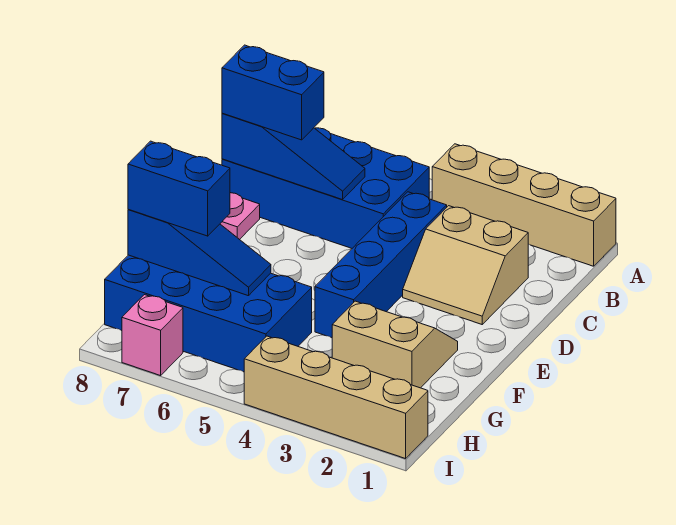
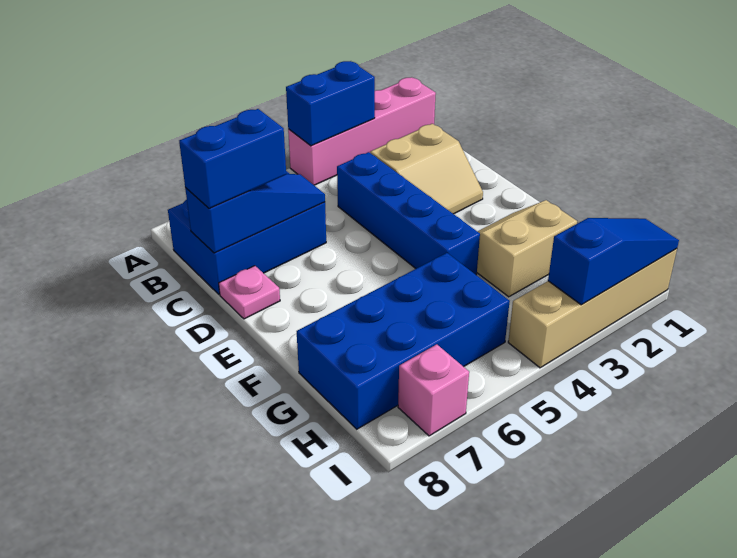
tan 1x4 brick [432,144,616,266] -> pink 1x4 brick [288,78,436,185]
blue 2x4 brick [222,128,429,248] -> blue 2x3 brick [168,171,326,295]
blue 1x3 slope [128,210,271,296] -> blue 1x3 slope moved to [548,218,679,305]
blue 1x2 brick [128,141,230,236] -> blue 1x2 brick moved to [286,61,375,146]

